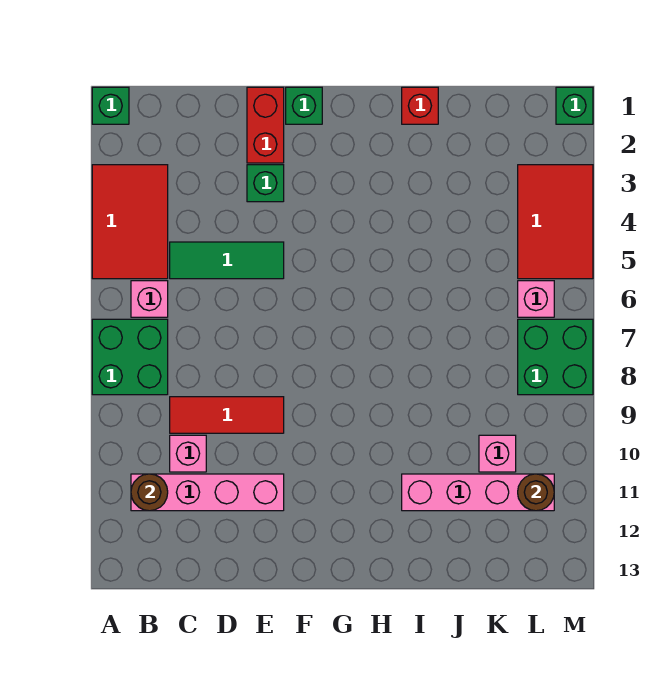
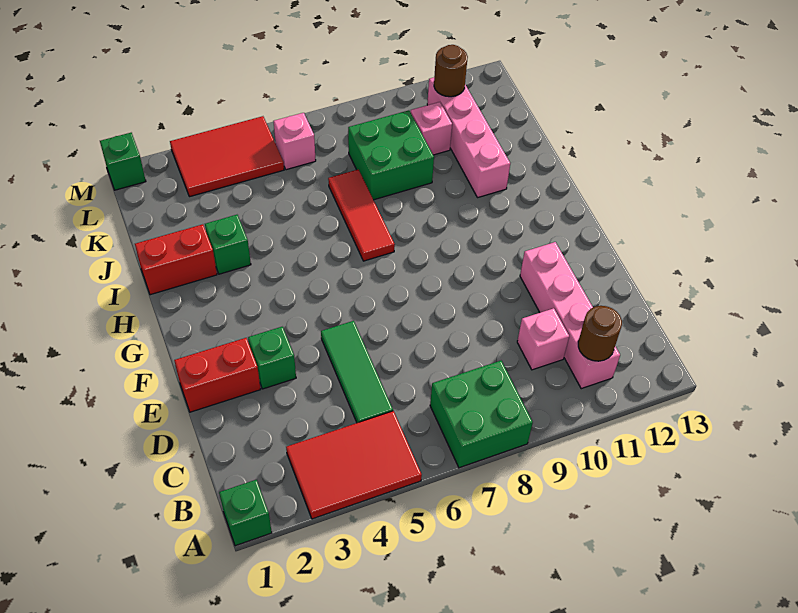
pink 1x1 brick [131,281,168,317] -> none
red 1x3 tile [170,397,284,433] -> red 1x3 tile moved to [328,170,395,261]
green 1x1 brick [286,87,322,124] -> green 1x1 brick moved to [205,215,251,274]
red 1x1 brick [402,87,438,124] -> red 1x2 brick [135,224,217,295]
green 2x2 brick [518,319,593,395] -> green 2x2 brick moved to [348,110,434,200]

